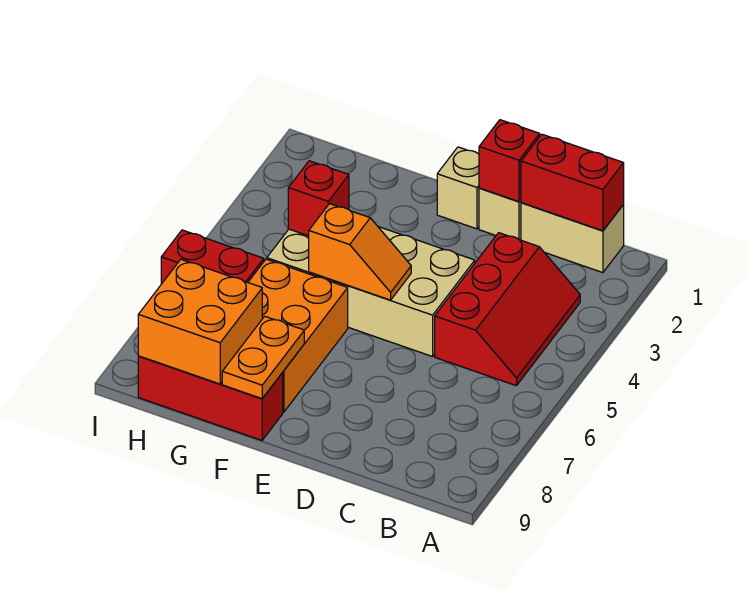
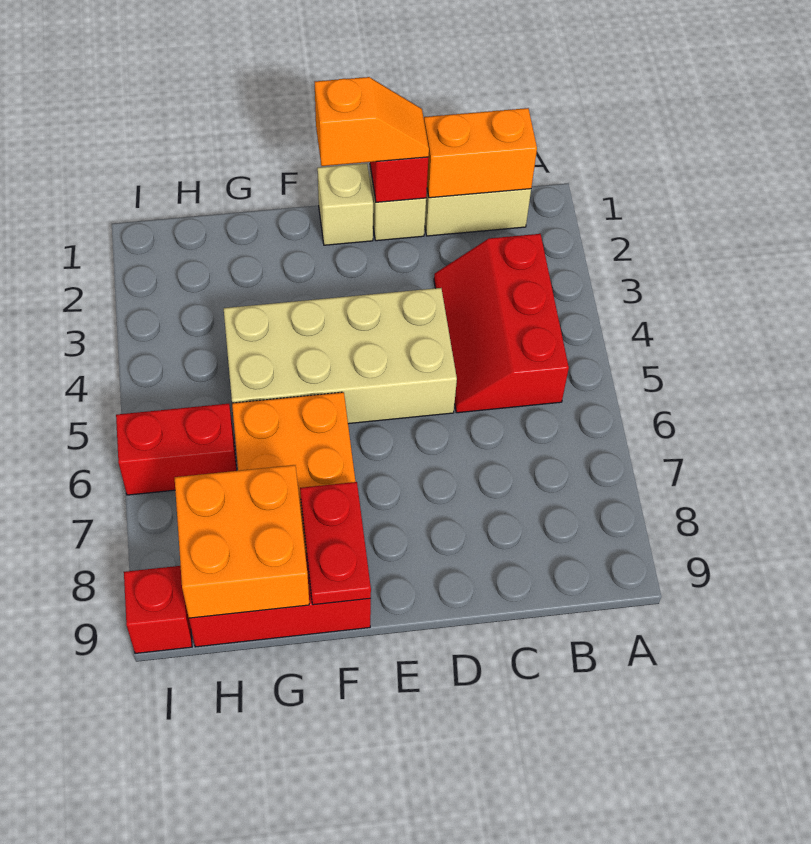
red 1x2 brick [521,134,624,231] -> orange 1x2 brick [424,108,537,198]
red 2x3 slope [435,233,580,386] -> red 2x3 slope turned to [434,234,569,413]
orange 1x2 slope [309,204,411,300] -> orange 1x2 slope moved to [315,77,429,166]
orange 1x2 plate [222,316,304,399] -> red 1x2 plate [300,482,371,605]
red 1x1 brick [288,161,349,236] -> red 1x1 brick moved to [124,566,192,653]

